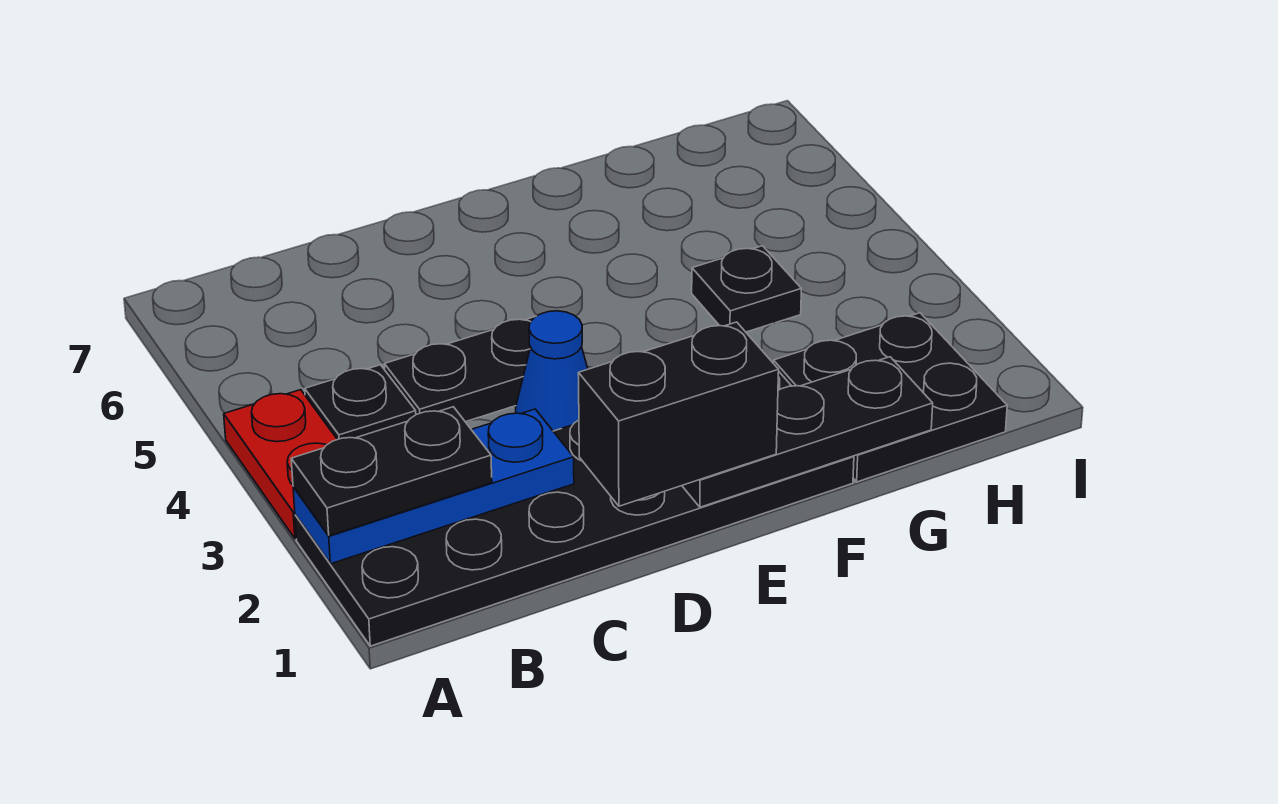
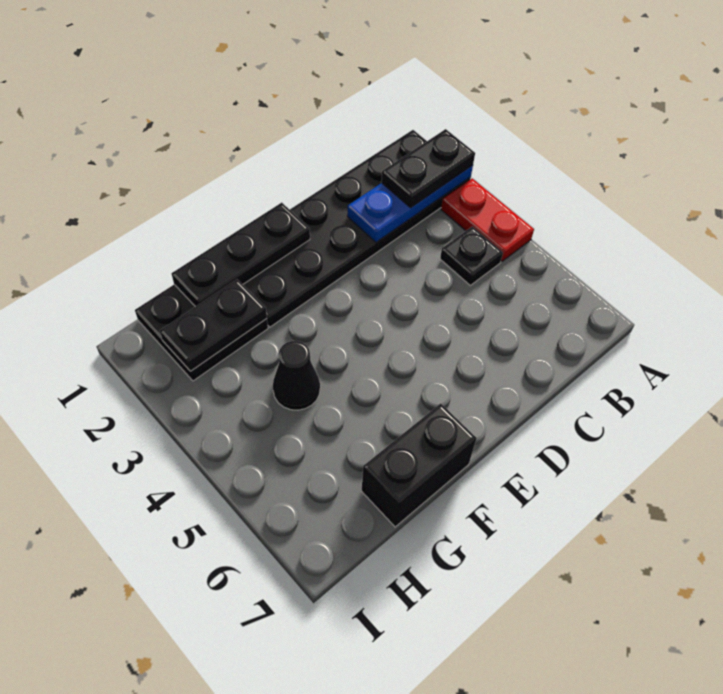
black 1x2 plate [384,316,536,422] -> black 1x2 plate moved to [160,279,267,371]
black 1x2 brick [578,322,779,506] -> black 1x2 brick moved to [362,404,477,527]
blue 1x1 cone [516,311,588,431] -> none
black 1x1 plate [692,246,801,332] -> black 1x1 cone [273,341,320,410]

